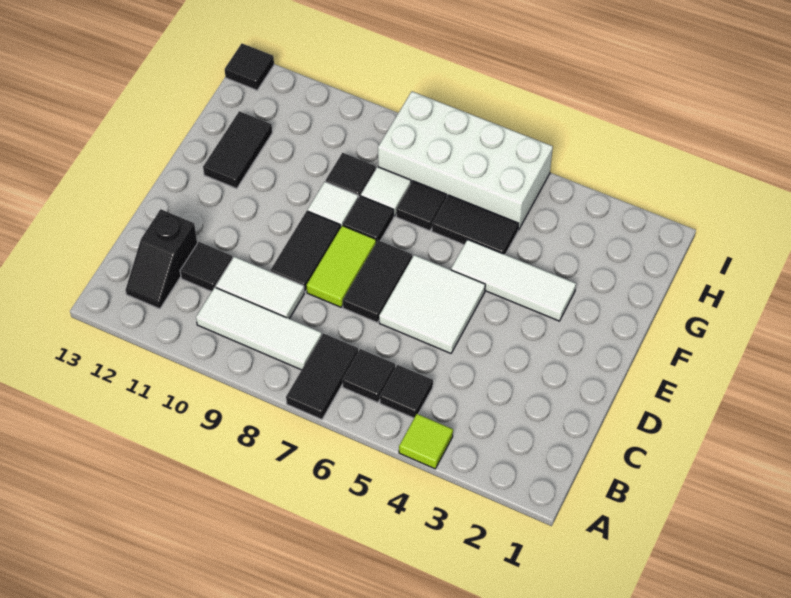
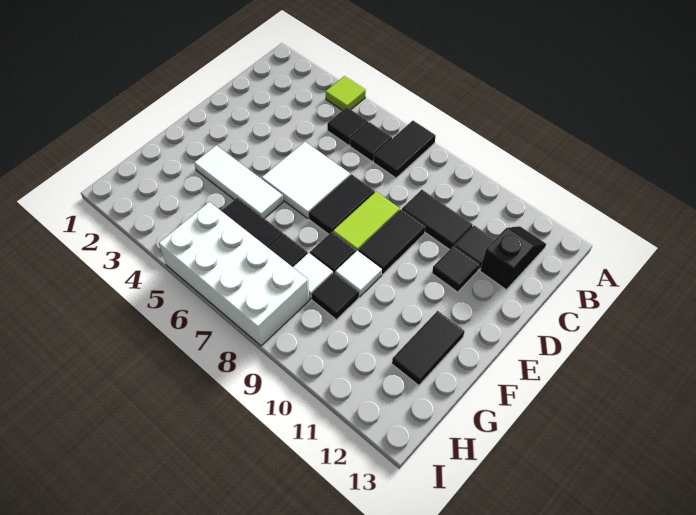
white 1x3 tile [196,287,322,370] -> none
white 1x2 tile [216,257,304,319] -> black 1x2 tile [402,190,473,250]
black 1x1 tile [225,44,274,90] -> black 1x1 tile moved to [432,246,479,292]

